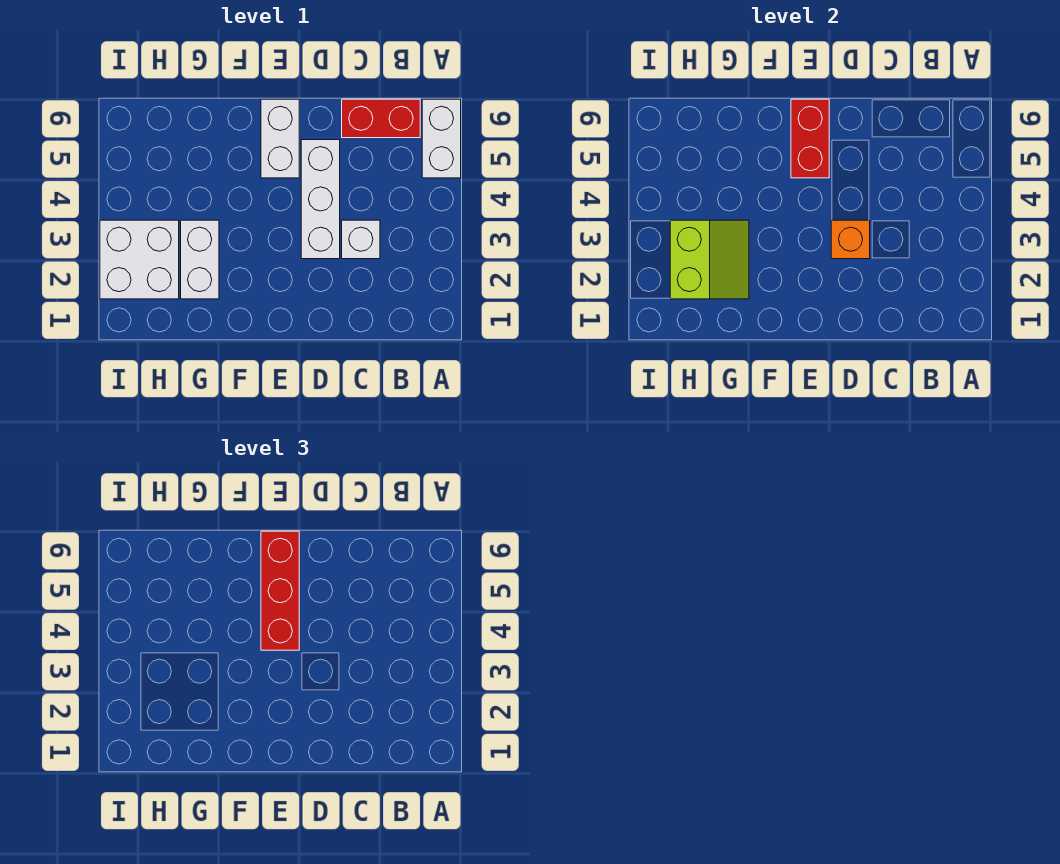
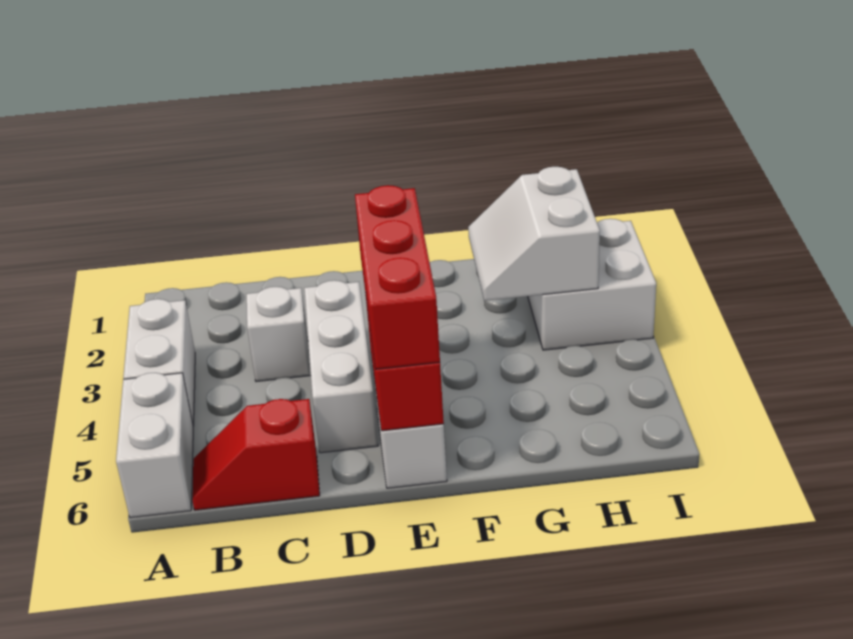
red 1x2 brick [342,99,420,138] -> red 1x2 slope [192,399,320,510]
orange 1x1 brick [831,220,870,259] -> none
white 1x2 brick [181,220,219,299] -> white 1x2 brick moved to [123,299,195,426]
lime 2x2 slope [670,220,749,299] -> white 2x2 slope [468,167,600,301]

